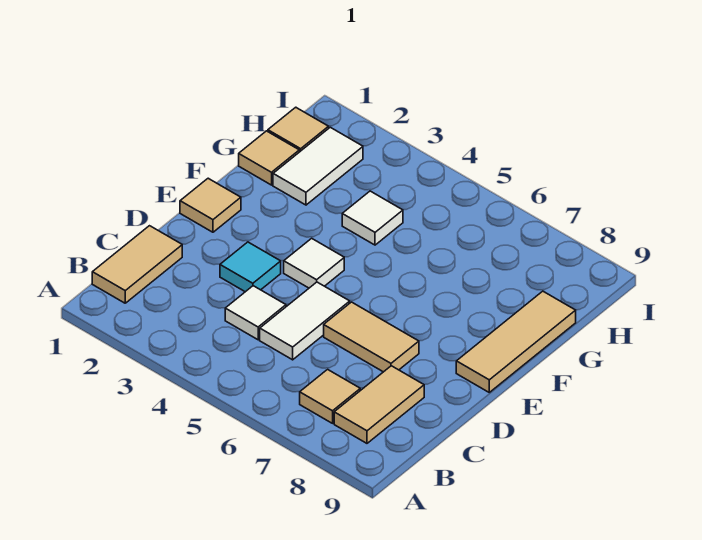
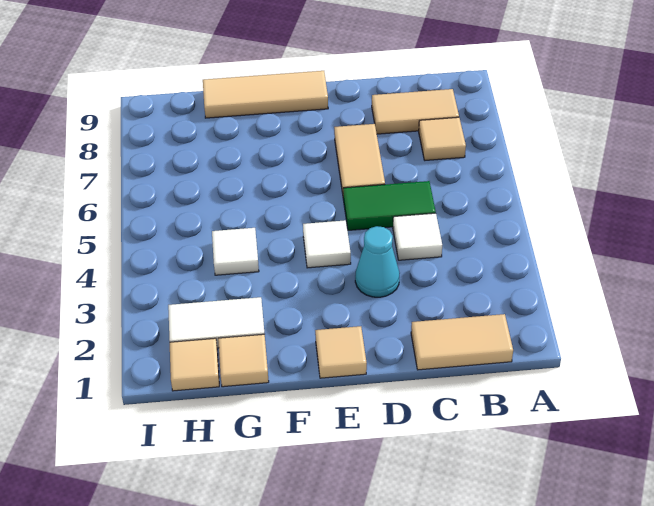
white 1x2 tile [260,282,350,360] -> green 1x2 tile [343,181,436,230]
cyan 1x1 tile [220,242,281,292] -> cyan 1x1 cone [355,226,400,297]

